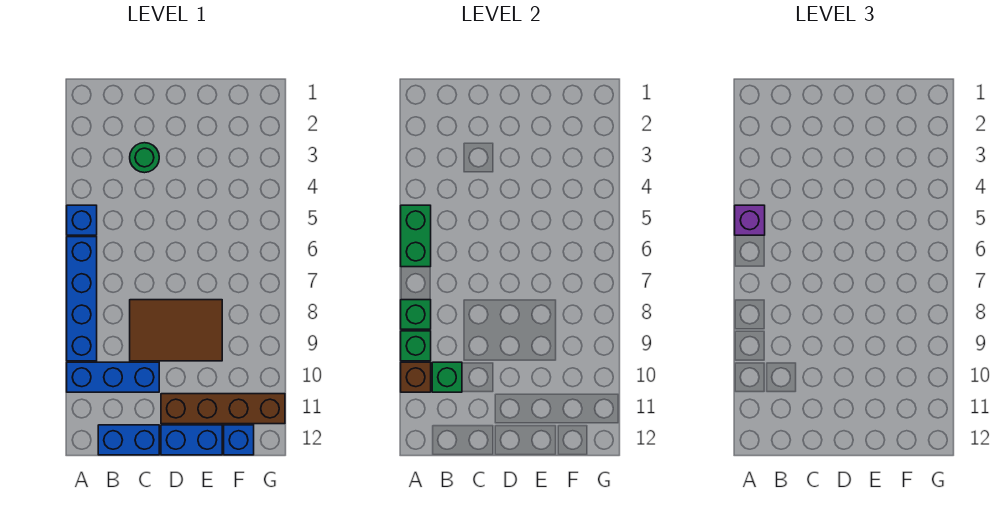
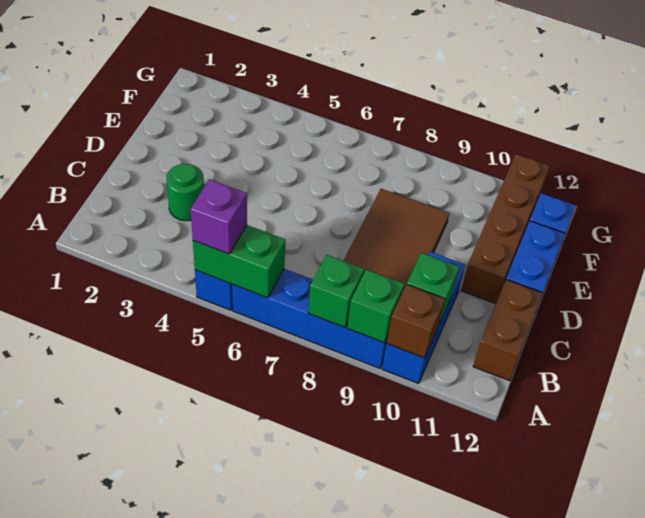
blue 1x2 brick [98,425,159,455] -> brown 1x2 brick [473,280,543,381]

